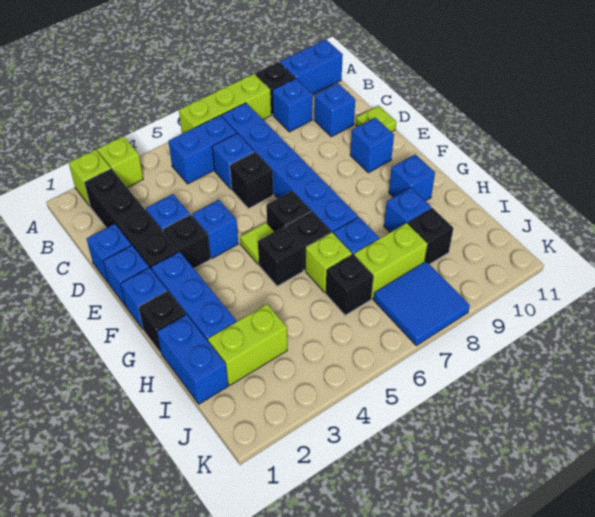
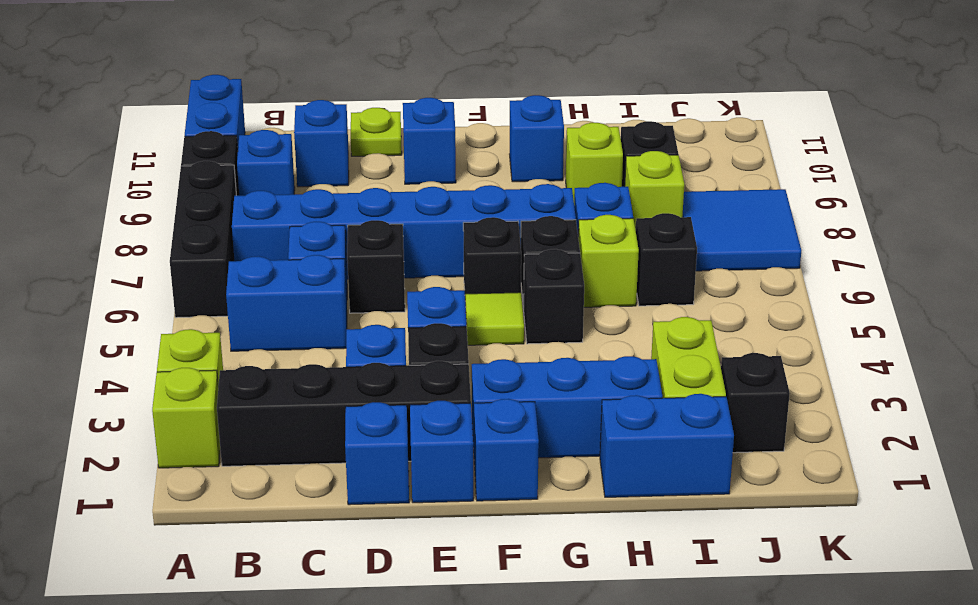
lime 1x3 brick [179,74,271,134] -> black 1x3 brick [170,161,236,318]
blue 1x2 brick [168,116,237,184] -> blue 1x2 brick turned to [226,255,347,351]
black 1x1 brick [139,291,186,353] -> black 1x1 brick moved to [721,353,790,453]
blue 1x1 brick [384,188,431,232] -> lime 1x1 brick [566,123,623,200]
lime 1x2 brick [354,223,427,299] -> lime 1x1 brick [625,151,684,230]

